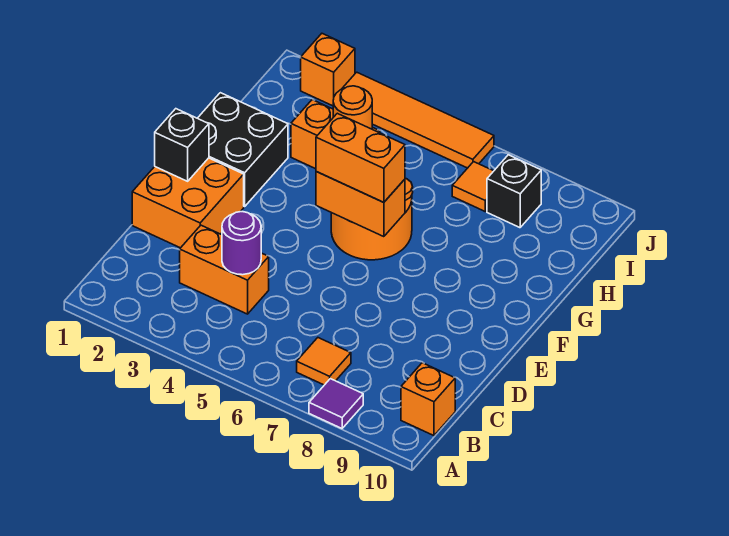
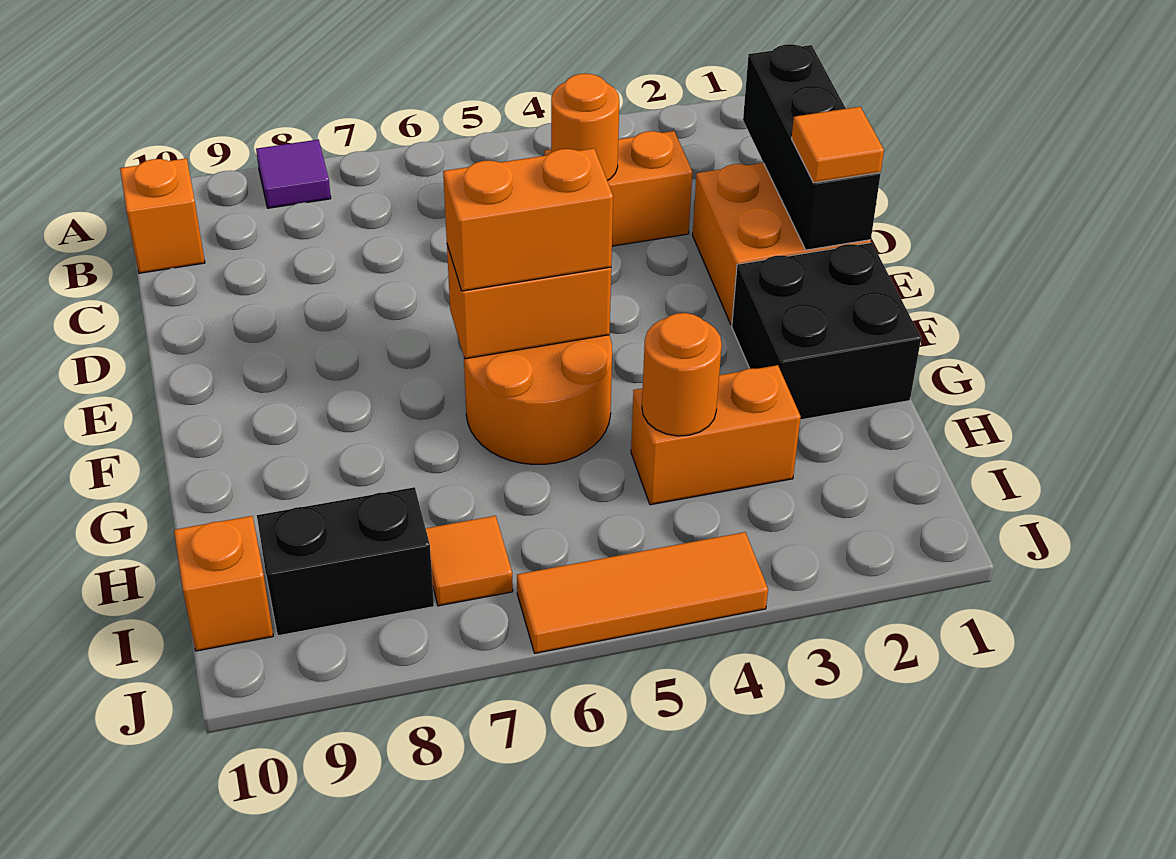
orange 1x1 tile [297,338,351,385] -> orange 1x1 tile moved to [792,107,884,183]
purple 1x1 round brick [222,212,261,275] -> orange 1x1 round brick [551,74,619,181]
black 1x1 brick [155,109,209,181] -> black 1x3 brick [743,44,881,250]
black 1x1 brick [487,155,541,228] -> black 1x2 brick [257,487,434,636]
orange 1x1 brick [301,34,355,106] -> orange 1x1 brick moved to [174,516,273,651]
orange 1x4 tile [342,72,494,168] -> orange 1x3 tile [517,532,768,653]

